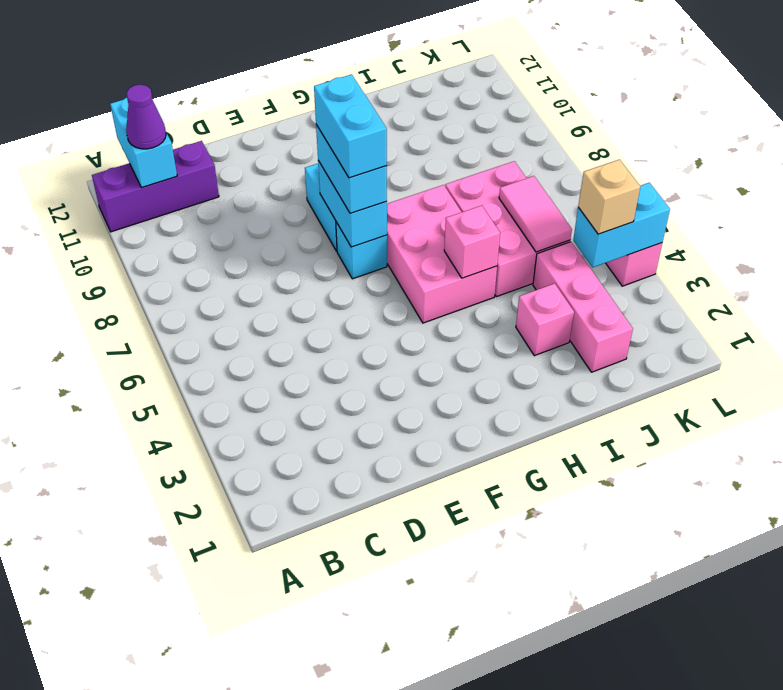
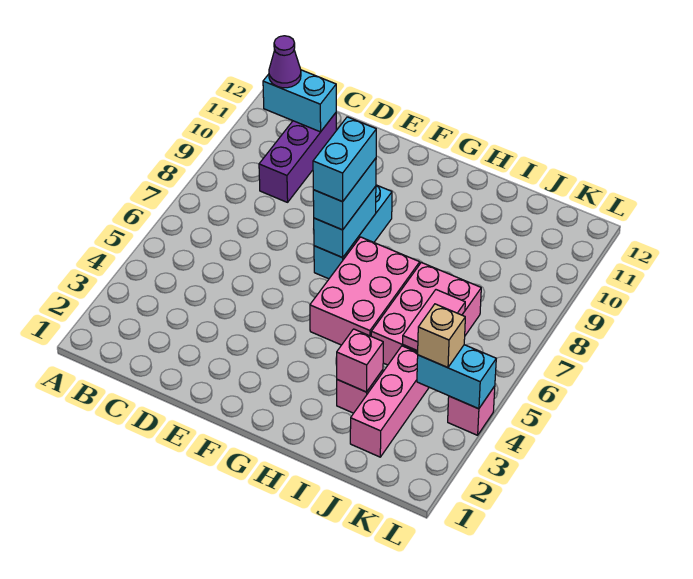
purple 1x3 brick [92,141,219,232] -> purple 1x3 brick turned to [259,113,336,202]
cyan 1x2 brick [110,98,177,188] -> cyan 1x2 brick turned to [263,70,336,132]
pink 1x1 brick [444,205,500,278] -> pink 1x1 brick moved to [337,329,383,392]

